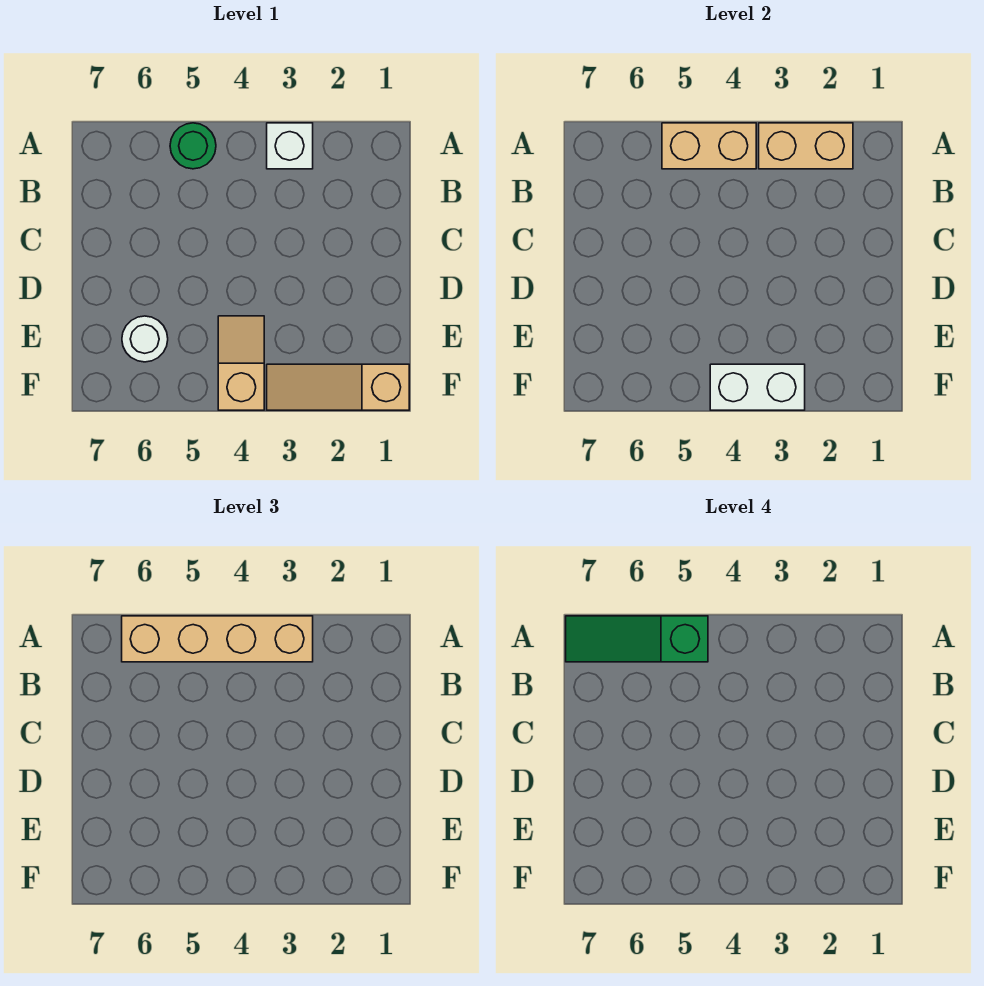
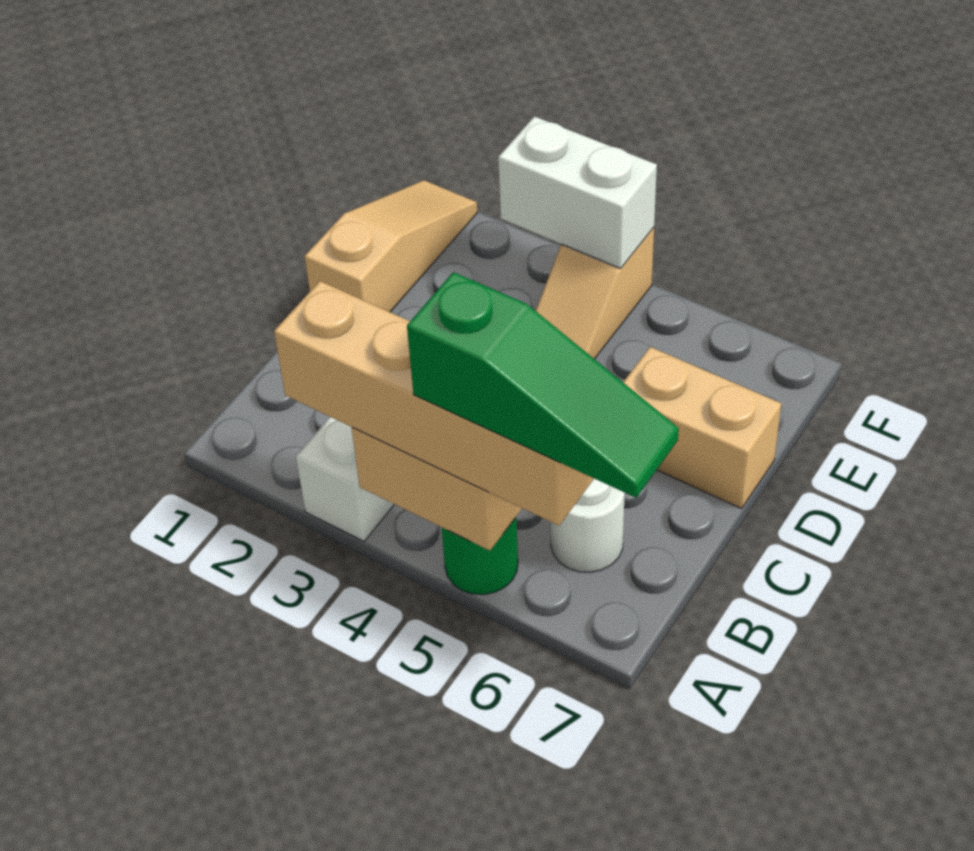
tan 1x2 brick [759,123,853,169] -> tan 1x2 brick moved to [623,347,781,508]
white 1x1 round brick [122,316,168,362] -> white 1x1 round brick moved to [550,479,625,572]
tan 1x3 slope [267,364,409,410] -> tan 1x3 slope turned to [305,180,477,312]

